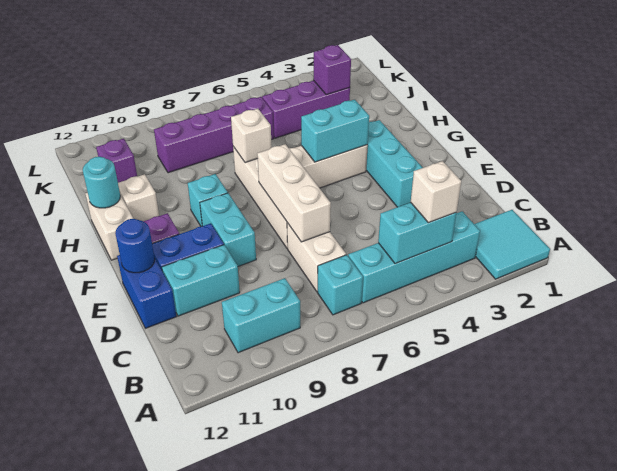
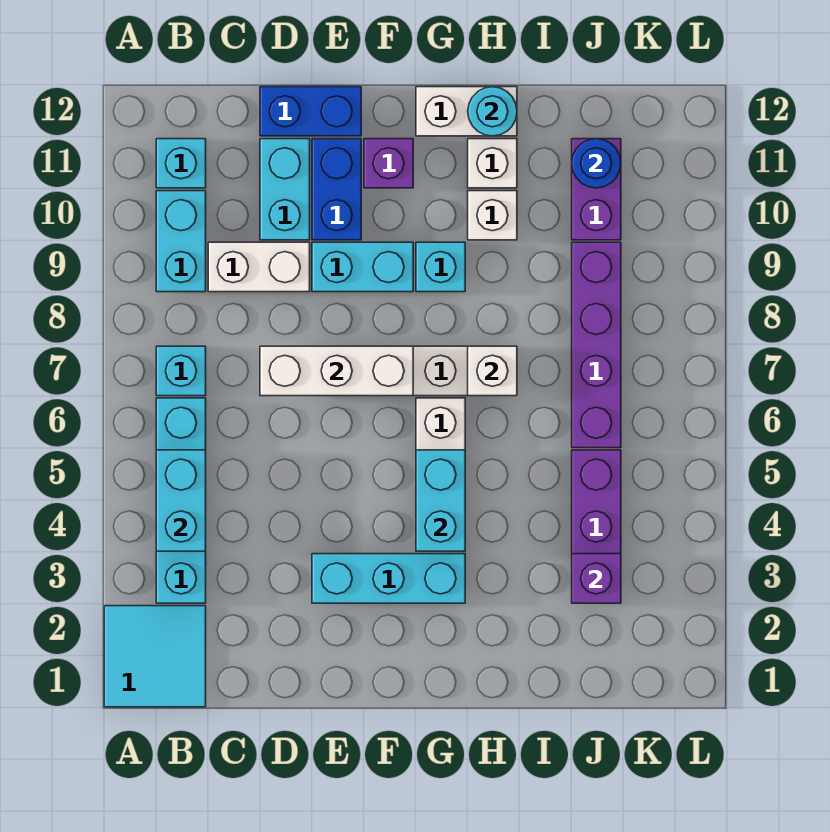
white 1x1 brick [411,161,461,223] -> white 1x1 brick moved to [468,191,517,240]
none -> cyan 1x1 brick [156,139,206,188]
white 1x2 brick [287,223,346,292] -> white 1x2 brick moved to [208,242,310,292]
blue 1x1 round brick [115,219,155,273] -> blue 1x1 round brick moved to [572,139,621,188]
purple 1x1 brick [96,139,137,183] -> purple 1x2 brick [572,139,621,240]

